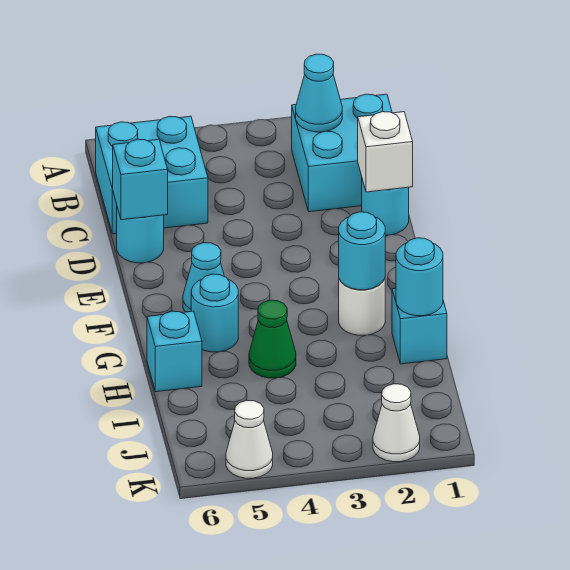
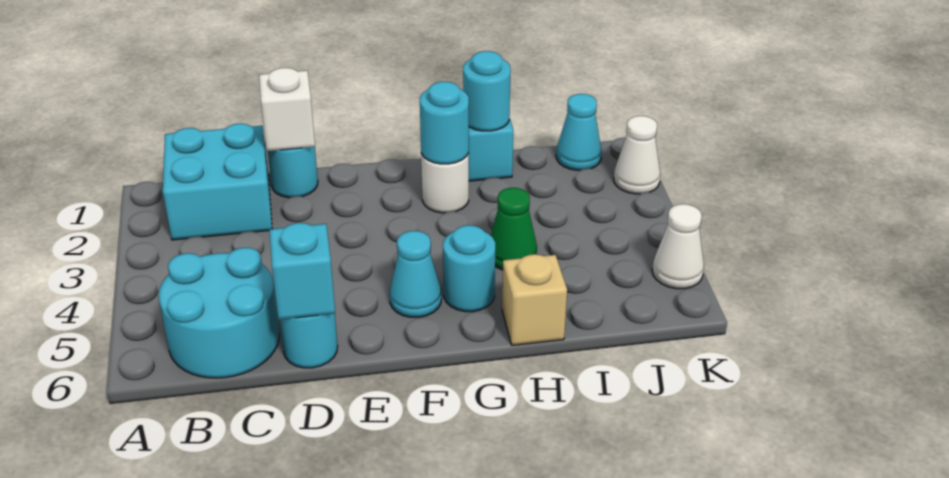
cyan 1x1 cone [296,54,342,132] -> cyan 1x1 cone moved to [556,94,602,170]
cyan 2x2 brick [96,116,208,234] -> cyan 2x2 round brick [159,248,279,378]
cyan 1x1 brick [147,311,202,392] -> tan 1x1 brick [502,254,567,345]

